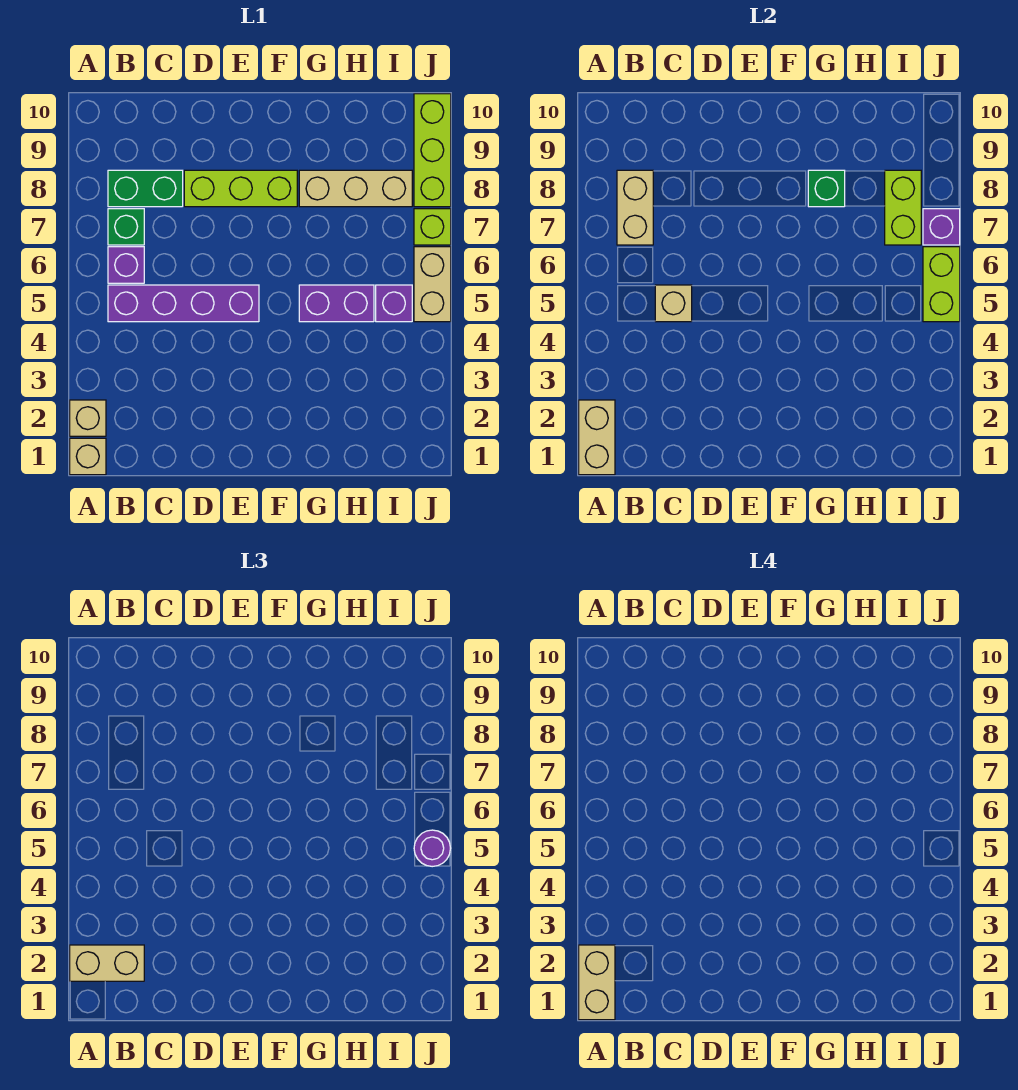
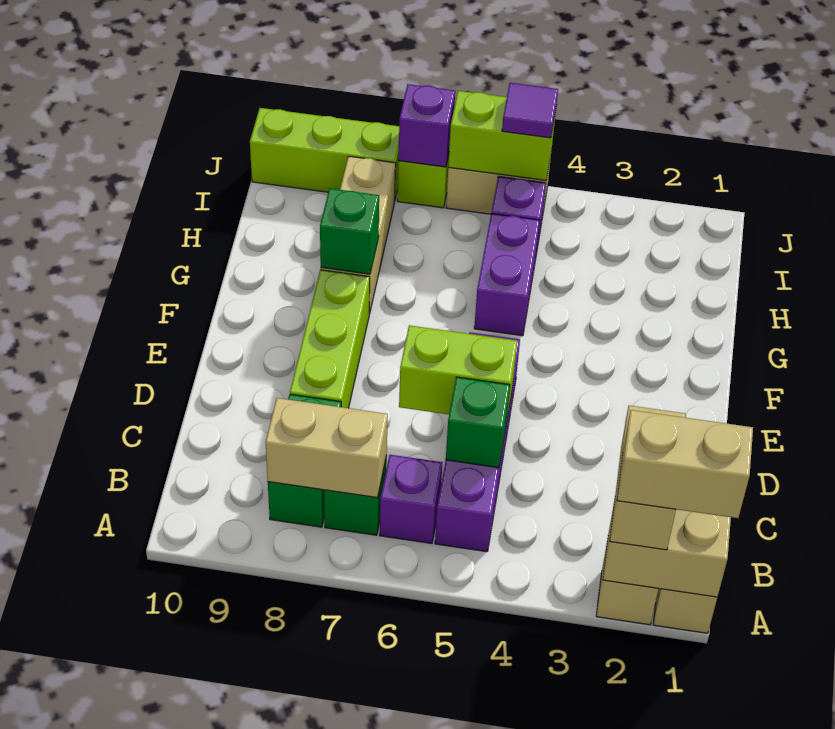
tan 1x1 brick [655,285,692,322] -> green 1x1 brick [446,377,510,468]
lime 1x2 brick [885,170,921,245] -> lime 1x2 brick moved to [399,325,517,422]
purple 1x1 round brick [414,830,451,867] -> purple 1x1 tile [502,83,558,138]

